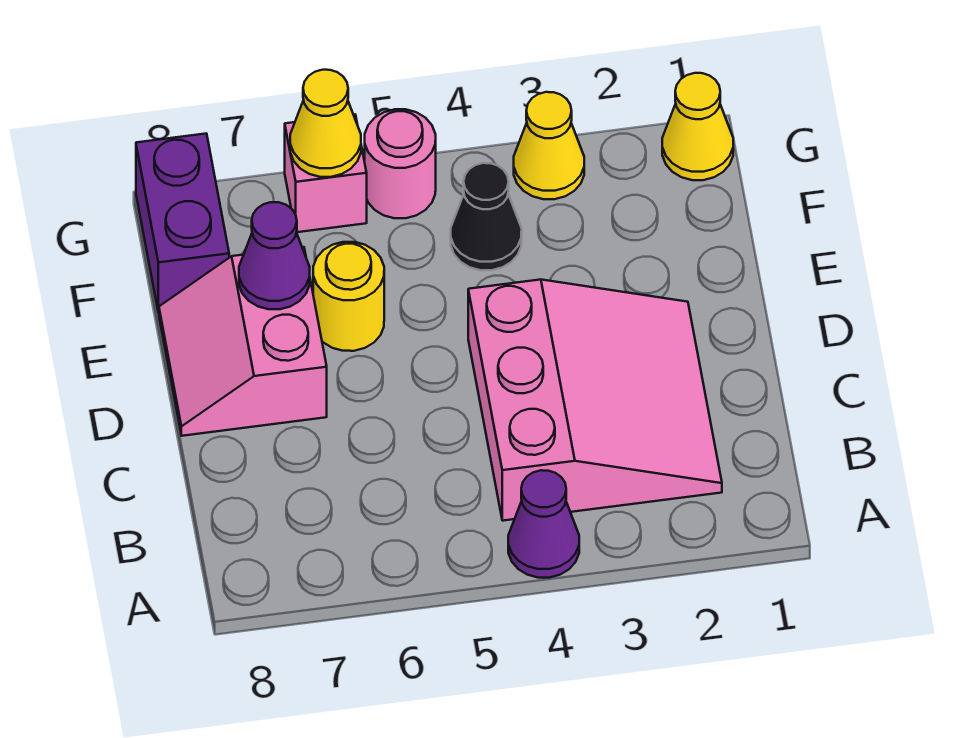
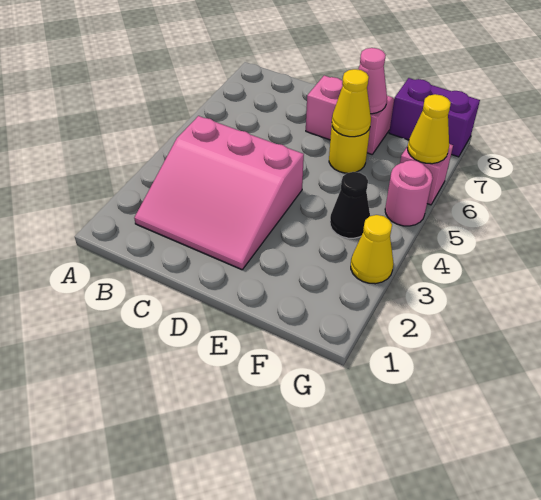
purple 1x1 cone [508,470,579,578] -> none
purple 1x1 cone [239,202,310,309] -> pink 1x1 cone [358,48,387,114]
yellow 1x1 cone [662,73,733,180] -> yellow 1x1 cone moved to [332,69,371,137]

